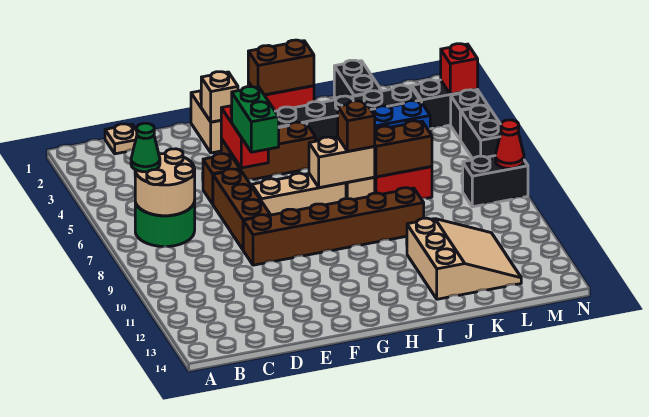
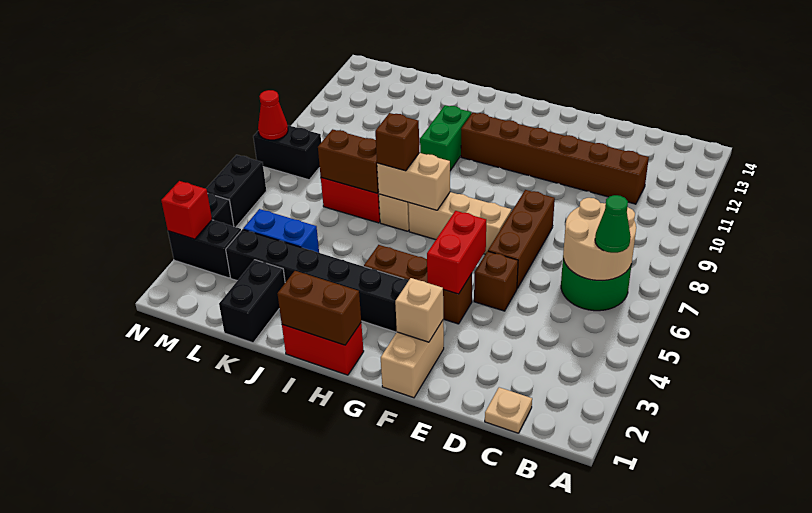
brown 1x6 brick [243,188,424,265] -> brown 1x6 brick moved to [461,113,649,204]
green 1x2 brick [232,86,279,152] -> green 1x2 brick moved to [420,105,471,171]
tan 3x3 slope [407,218,521,299] -> none

